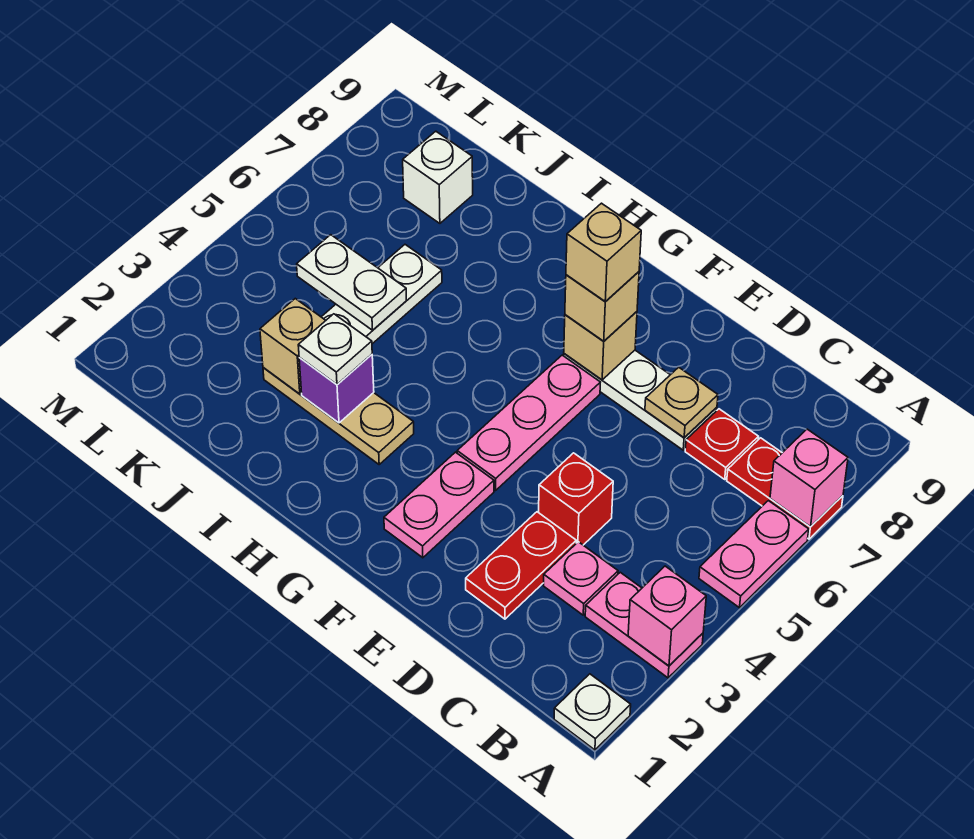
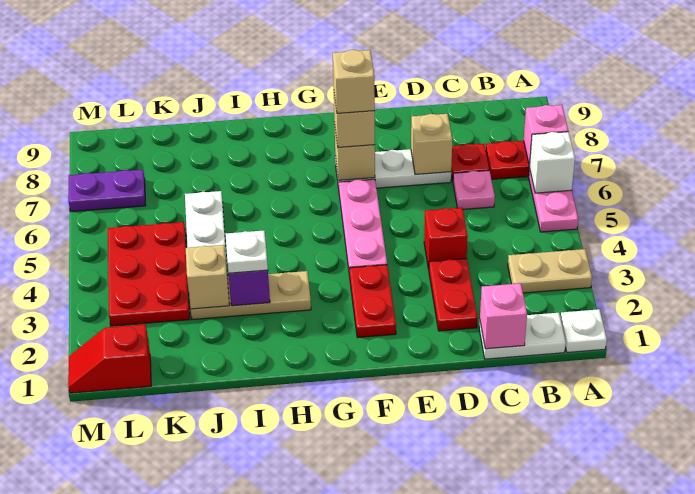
pink 1x2 plate [585,572,703,678] -> tan 1x2 plate [508,249,592,293]
pink 1x1 brick [628,566,706,666] -> pink 1x1 brick moved to [480,283,527,349]
pink 1x1 plate [544,542,618,615] -> pink 1x1 plate moved to [453,170,495,209]
tan 1x1 plate [645,367,718,438] -> tan 1x1 brick [411,114,452,175]
pink 1x2 plate [384,452,494,558] -> red 1x2 plate [349,265,396,338]
white 1x2 plate [297,235,407,330] -> white 1x2 plate moved to [479,313,566,359]
none -> red 2x3 plate [108,222,190,326]
white 1x1 brick [403,131,473,223] -> white 1x1 brick moved to [529,132,575,193]
none -> red 1x2 slope [68,324,151,393]
none -> purple 1x2 plate [68,170,146,212]

